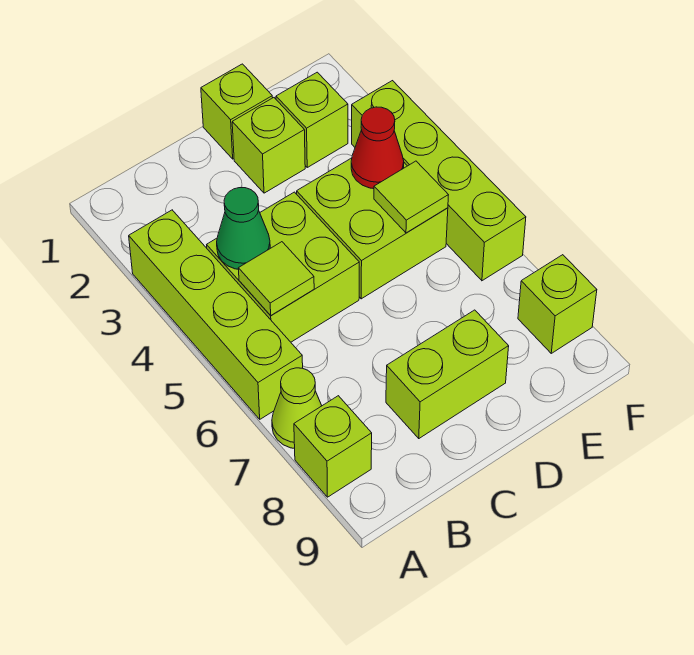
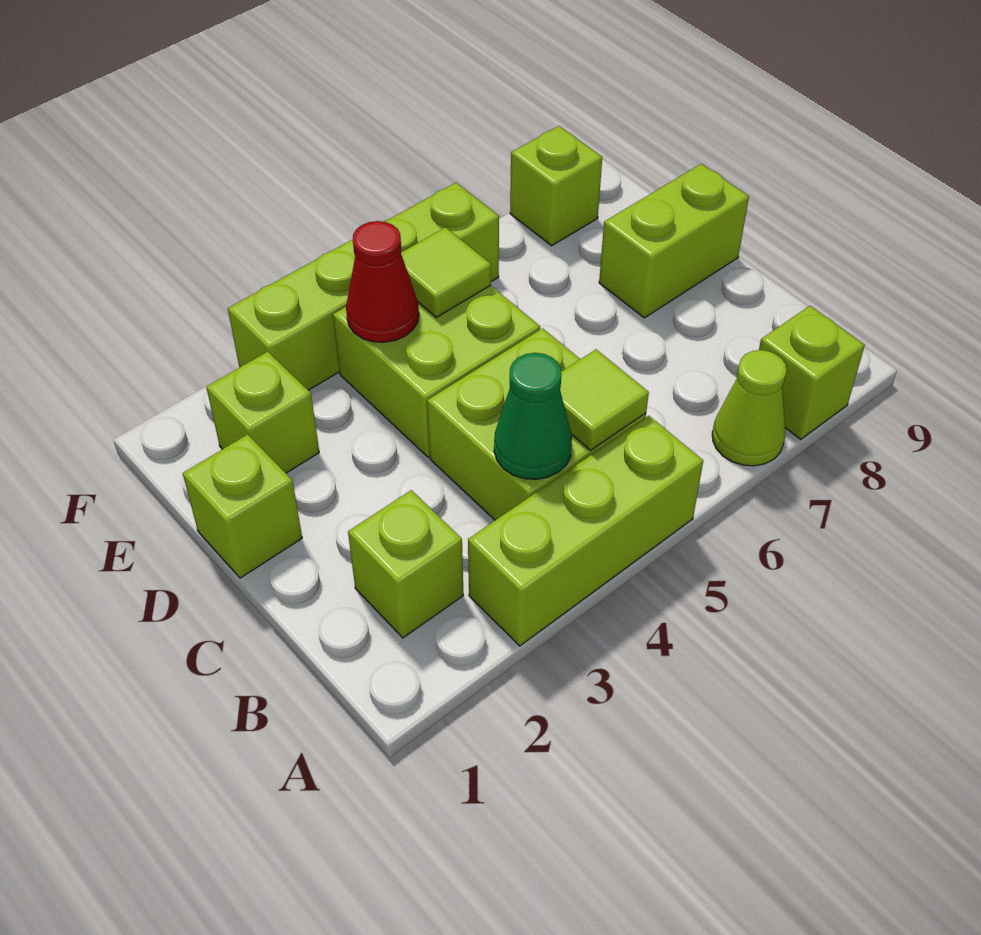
lime 1x4 brick [129,210,303,419] -> lime 1x3 brick [468,416,703,646]
lime 1x2 brick [386,310,509,438] -> lime 1x2 brick turned to [599,164,749,318]
lime 1x1 brick [232,98,305,193] -> lime 1x1 brick moved to [348,490,464,638]

